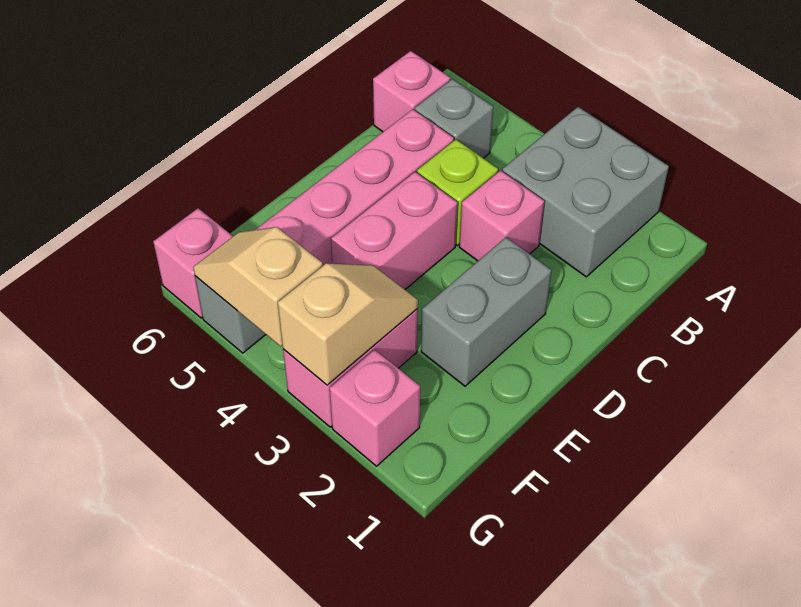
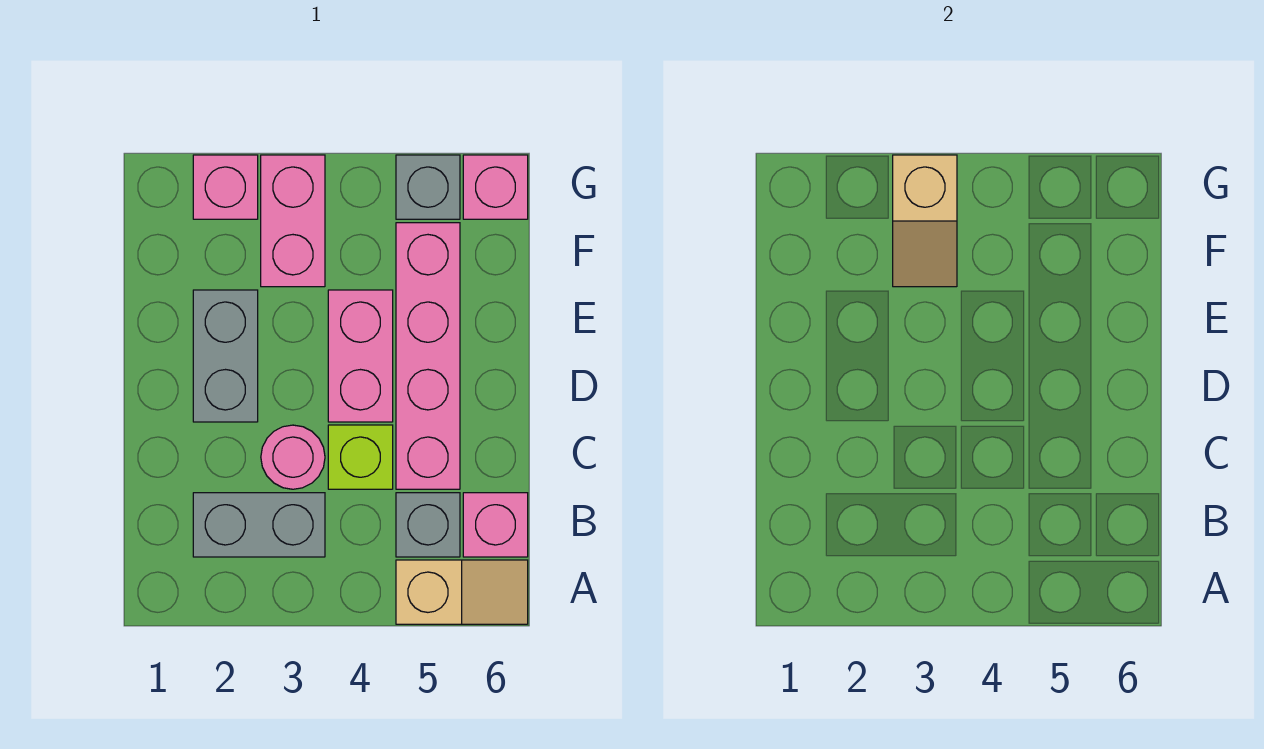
grey 2x2 brick [502,107,669,277] -> grey 1x2 brick [193,493,325,557]
pink 1x1 brick [459,170,544,261] -> pink 1x1 round brick [261,425,325,489]
tan 1x2 slope [193,227,323,346] -> tan 1x2 slope moved to [396,560,528,624]

